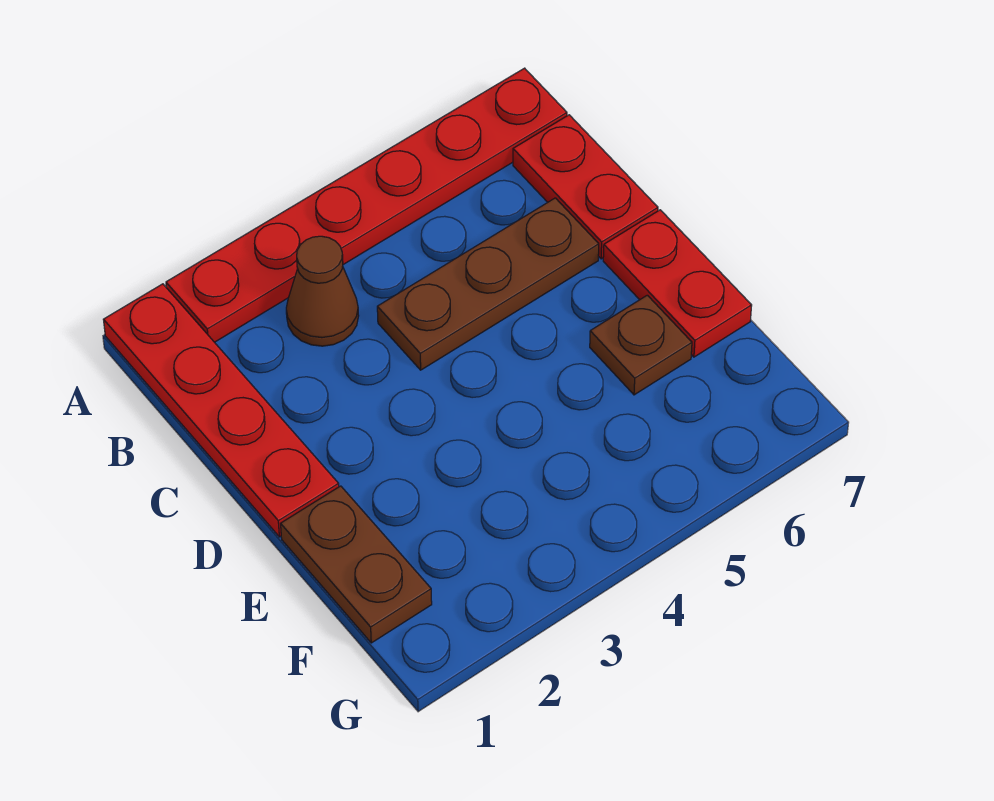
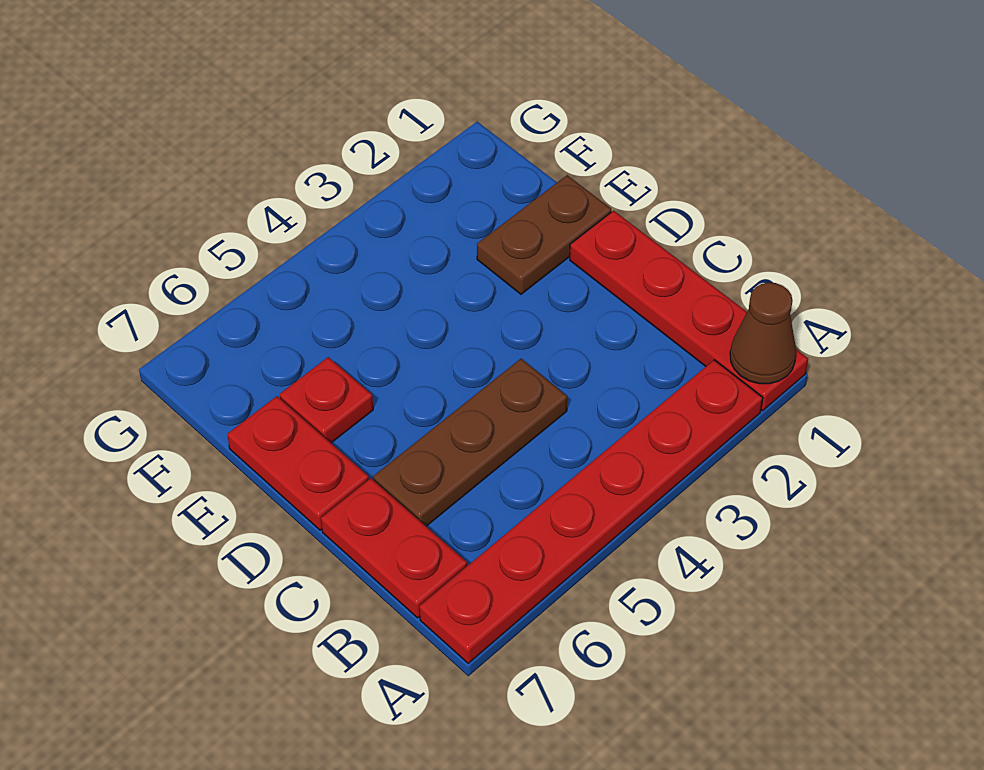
brown 1x1 cone [286,236,359,346] -> brown 1x1 cone moved to [730,283,796,384]
brown 1x2 plate [281,486,432,643] -> brown 1x2 plate turned to [477,175,611,294]
brown 1x1 plate [590,295,692,395] -> red 1x1 plate [280,357,373,443]

